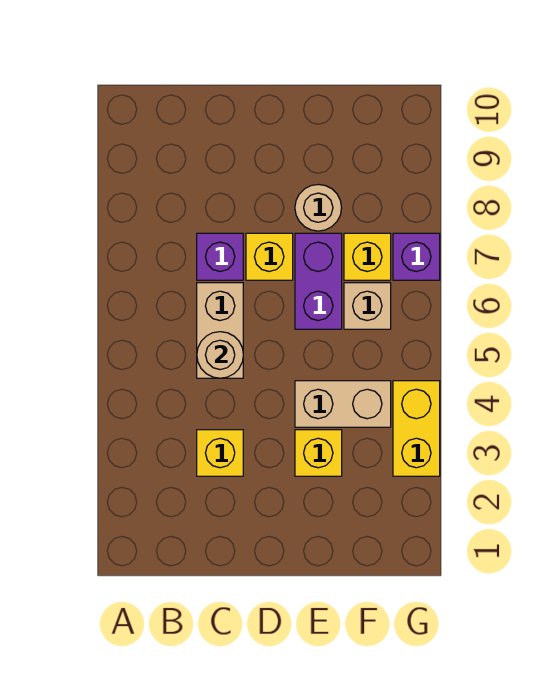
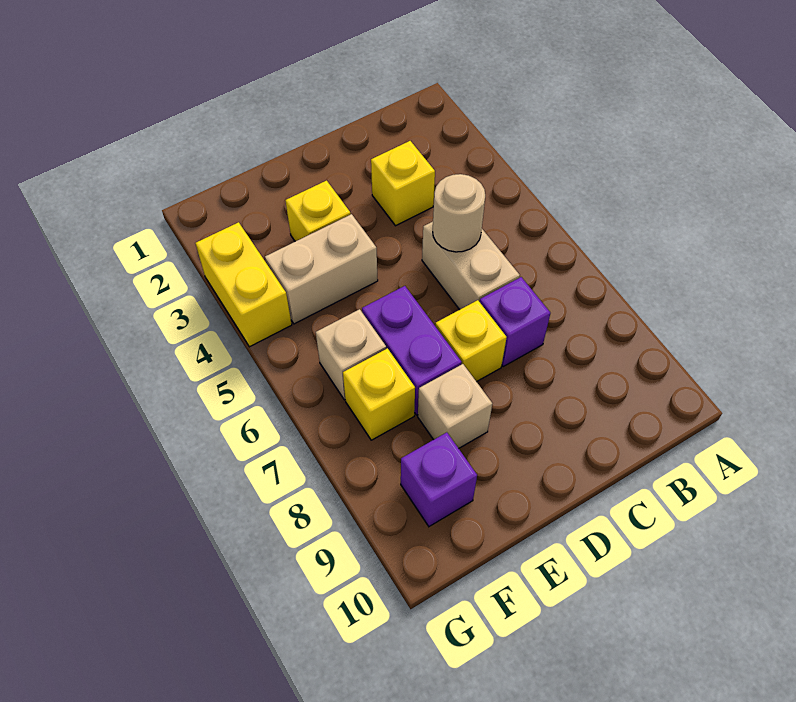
tan 1x1 round brick [295,184,342,231] -> tan 1x1 brick [418,364,492,448]
purple 1x1 brick [393,233,440,280] -> purple 1x1 brick moved to [401,432,477,526]

